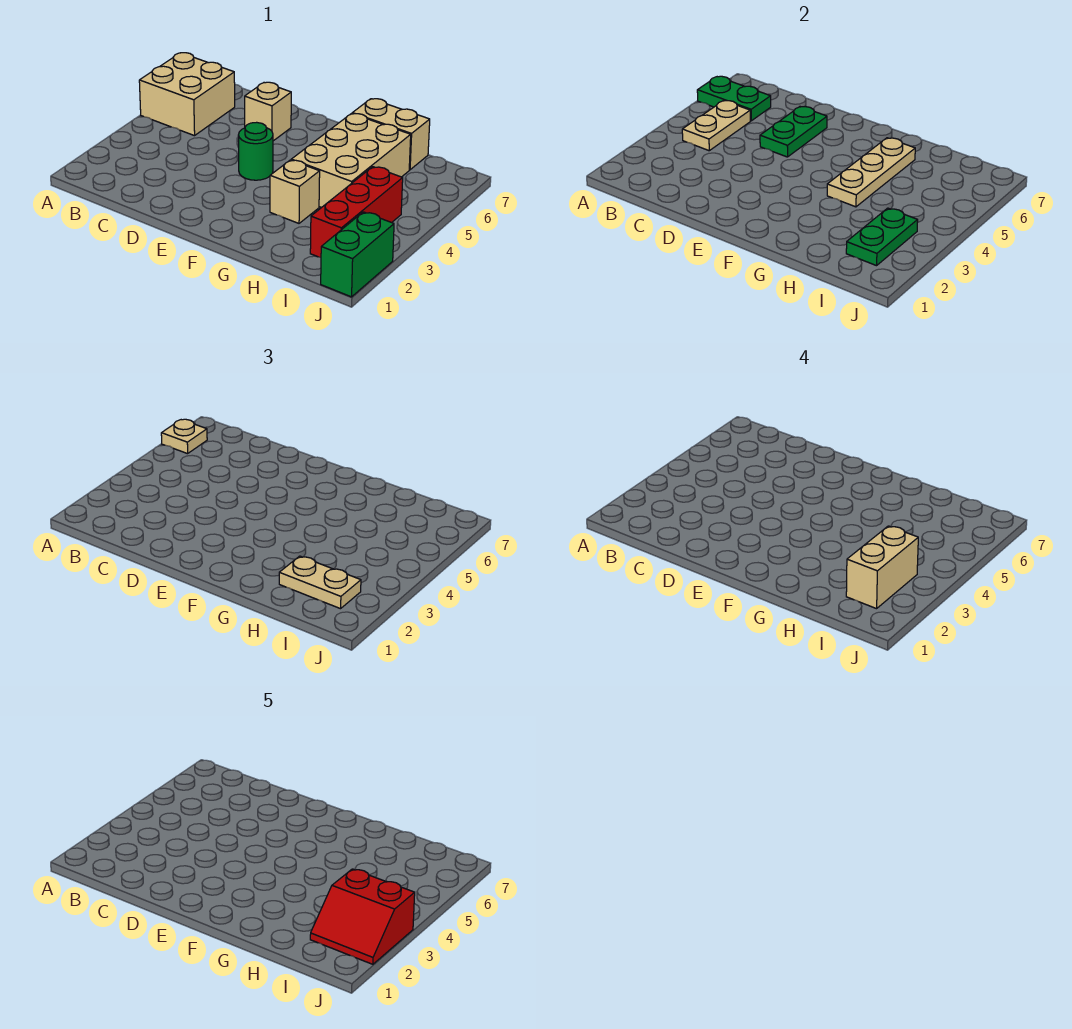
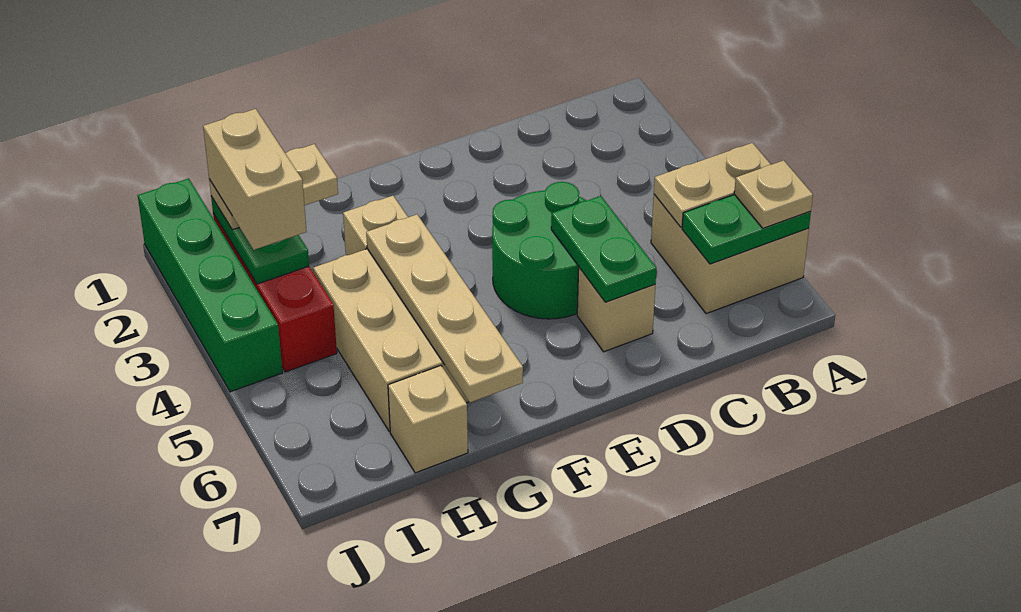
tan 1x2 plate [682,101,750,151] -> tan 1x2 plate turned to [654,143,771,227]
green 1x1 round brick [238,122,273,180] -> green 2x2 round brick [492,182,586,319]
tan 1x3 plate [827,138,915,207] -> tan 1x4 plate [366,215,523,402]
tan 1x2 brick [352,99,430,170] -> tan 1x1 brick [388,366,468,473]
red 2x2 slope [310,869,415,964] -> none
green 1x2 brick [321,212,394,297] -> green 1x4 brick [138,178,283,392]

